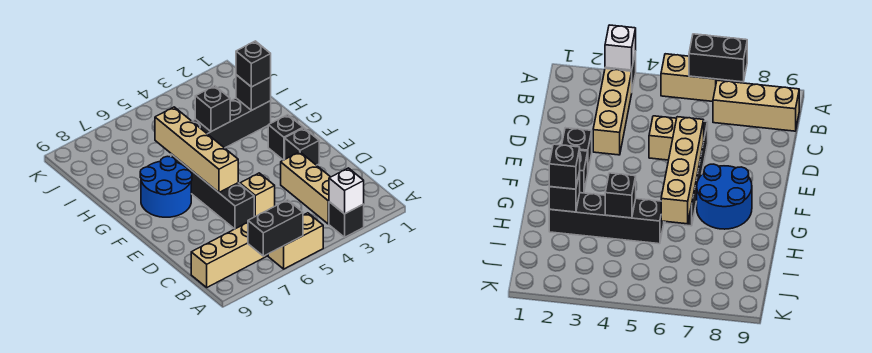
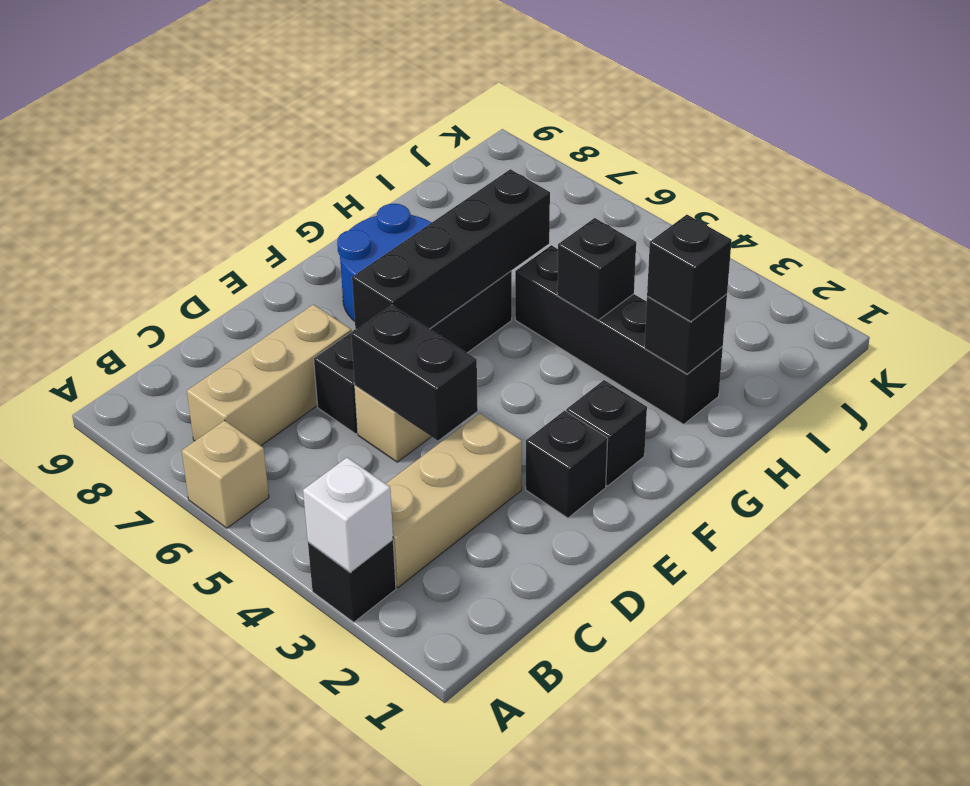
tan 1x2 brick [268,213,323,269] -> tan 1x1 brick [182,421,269,528]
black 1x2 brick [248,200,303,256] -> black 1x2 brick moved to [351,305,478,441]
tan 1x3 brick [191,222,267,287] -> tan 1x3 brick turned to [187,305,352,446]
tan 1x4 brick [155,107,238,192] -> black 1x4 brick [352,169,550,329]

